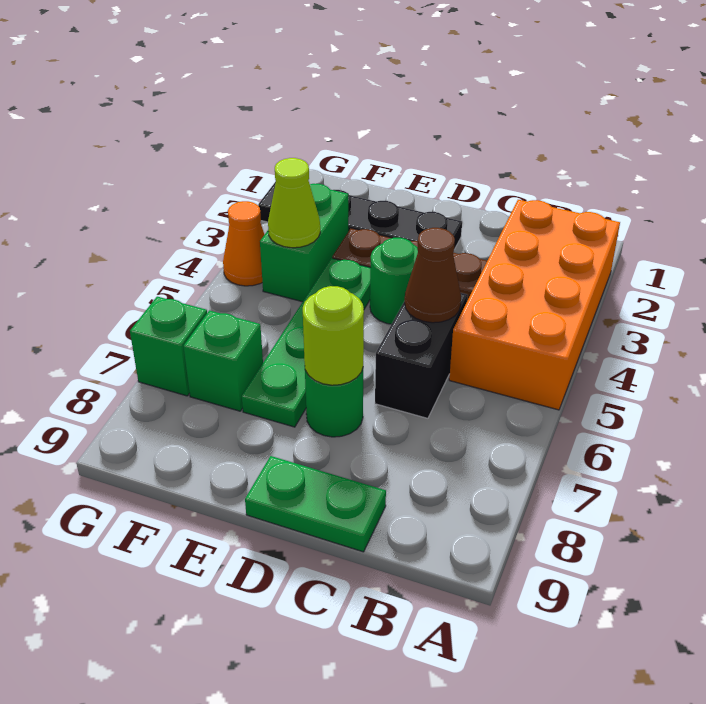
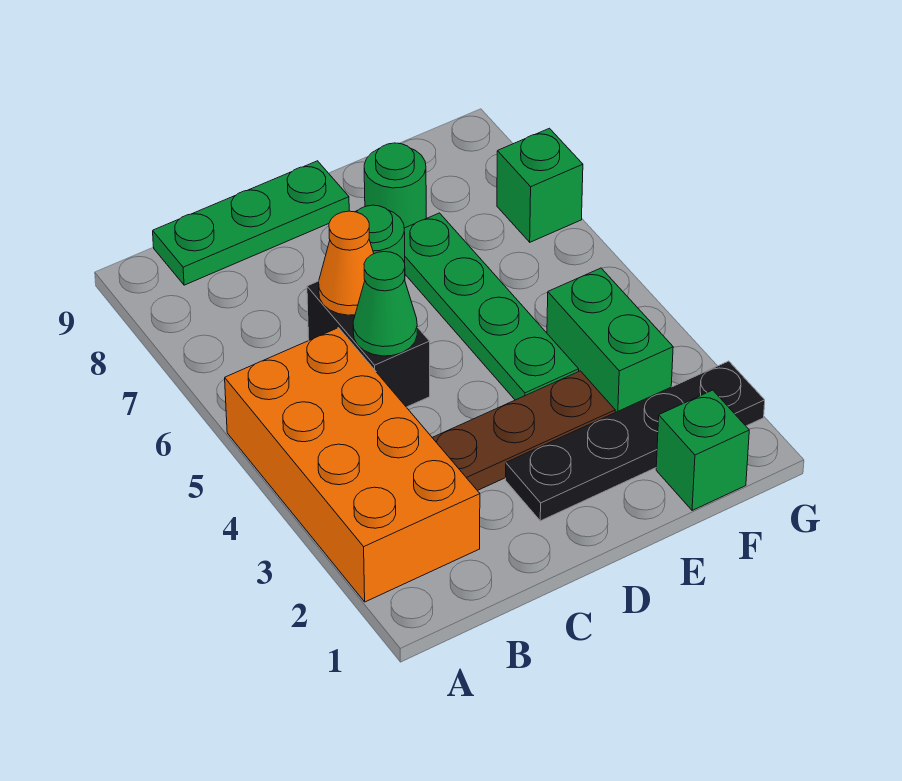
brown 1x1 cone [405,228,461,323] -> green 1x1 cone [353,252,417,356]
green 1x2 plate [245,456,386,552] -> green 1x3 plate [153,161,349,285]
green 1x1 round brick [370,238,418,324] -> green 1x1 round brick moved to [364,143,426,228]
lime 1x1 round brick [303,286,364,385] -> none
lime 1x1 cone [268,158,320,248] -> none
green 1x1 brick [184,310,263,411] -> green 1x1 brick moved to [656,390,749,511]
orange 1x1 cone [223,201,265,286] -> orange 1x1 cone moved to [319,211,374,315]

